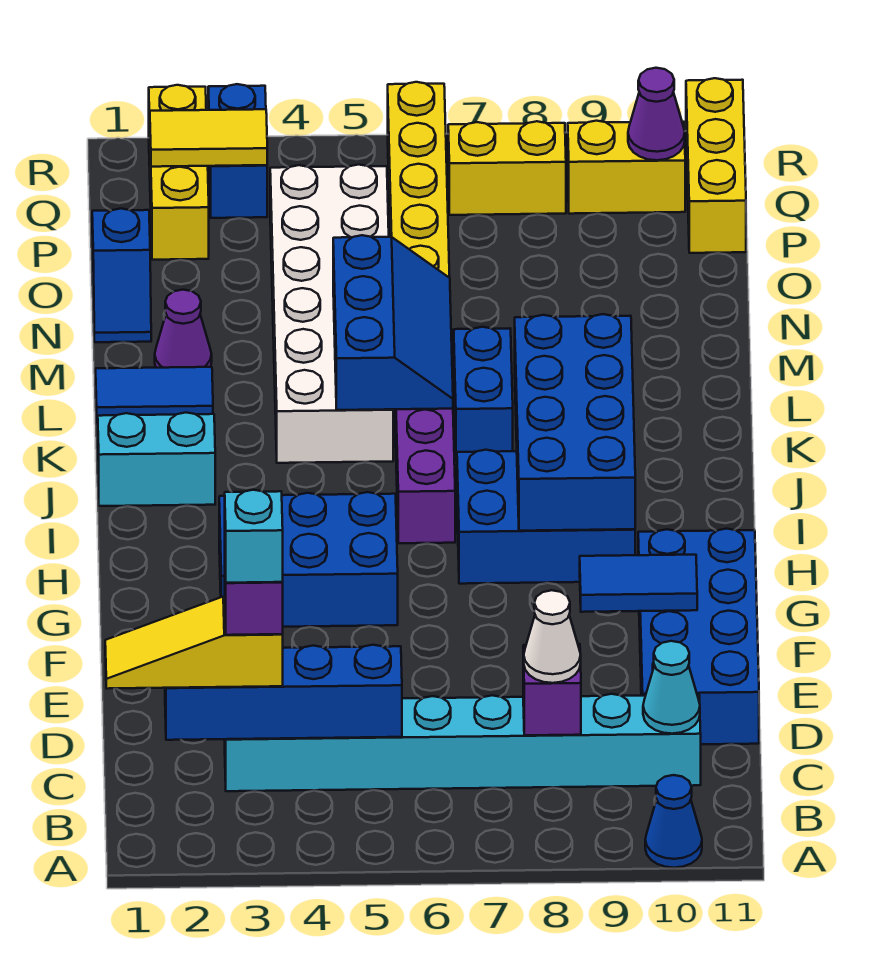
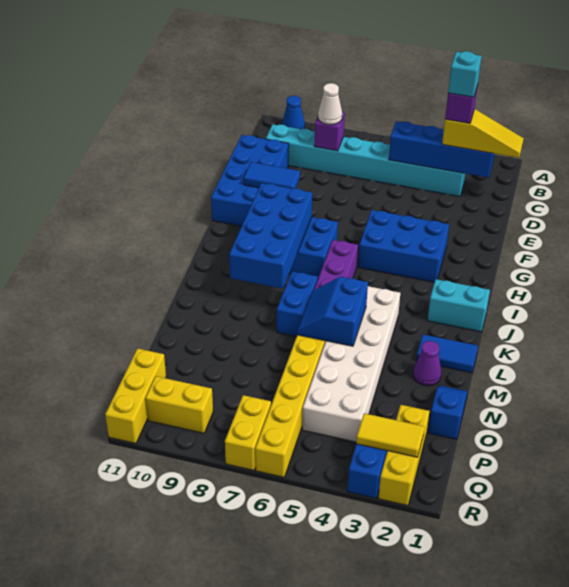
cyan 1x1 cone [643,641,700,734] -> none
blue 2x3 slope [333,235,453,410] -> blue 2x2 slope [297,277,368,346]
yellow 1x2 brick [448,121,566,215] -> yellow 1x2 brick turned to [225,395,271,470]
purple 1x1 cone [628,68,685,160] -> none

